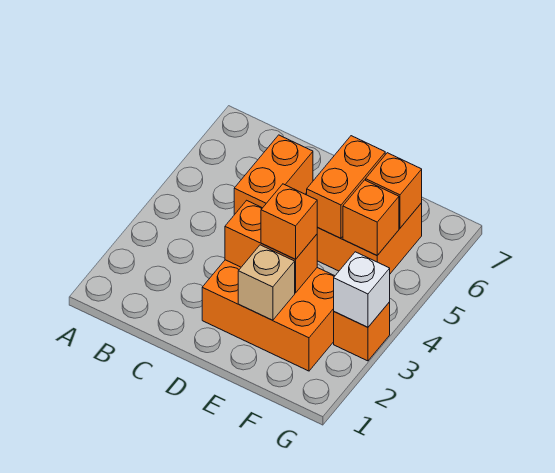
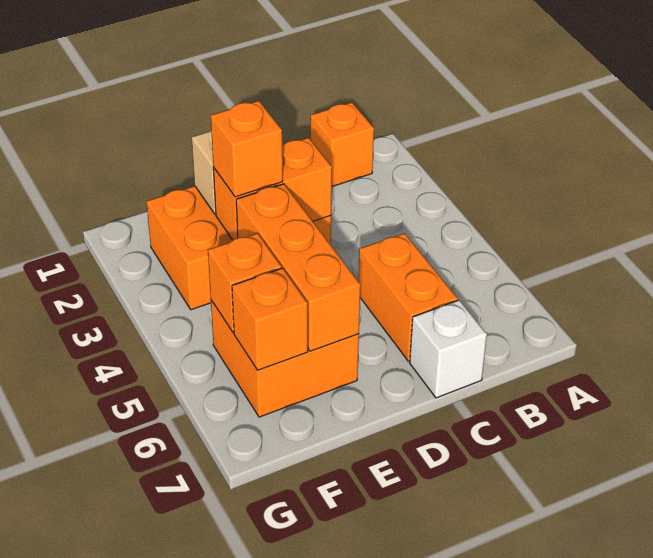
orange 1x2 brick [307,136,385,238] -> orange 1x3 brick [236,184,360,351]
orange 1x1 brick [334,302,390,361] -> orange 1x1 brick moved to [311,102,374,186]
white 1x1 brick [334,252,390,327] -> white 1x1 brick moved to [410,300,487,398]

